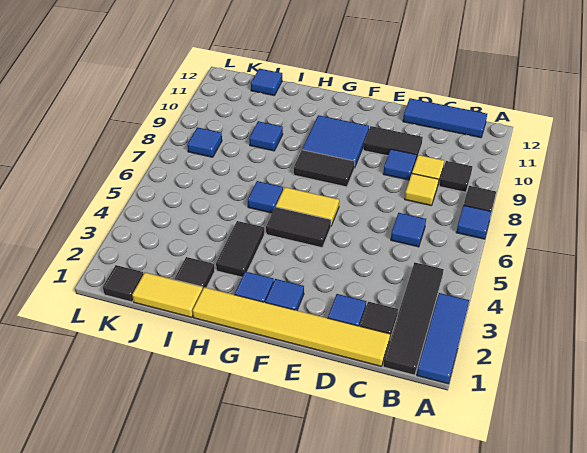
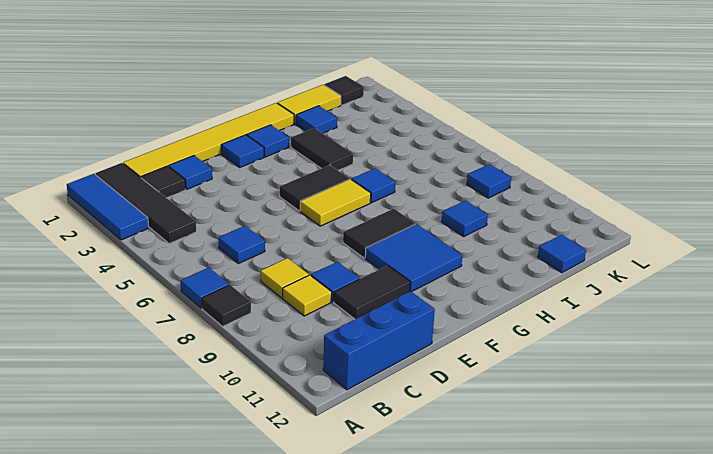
black 1x1 tile [439,161,472,192] -> none
blue 1x3 tile [403,98,487,138] -> blue 1x3 brick [323,291,435,390]
black 1x1 tile [175,257,215,288] -> blue 1x1 tile [296,106,337,133]

